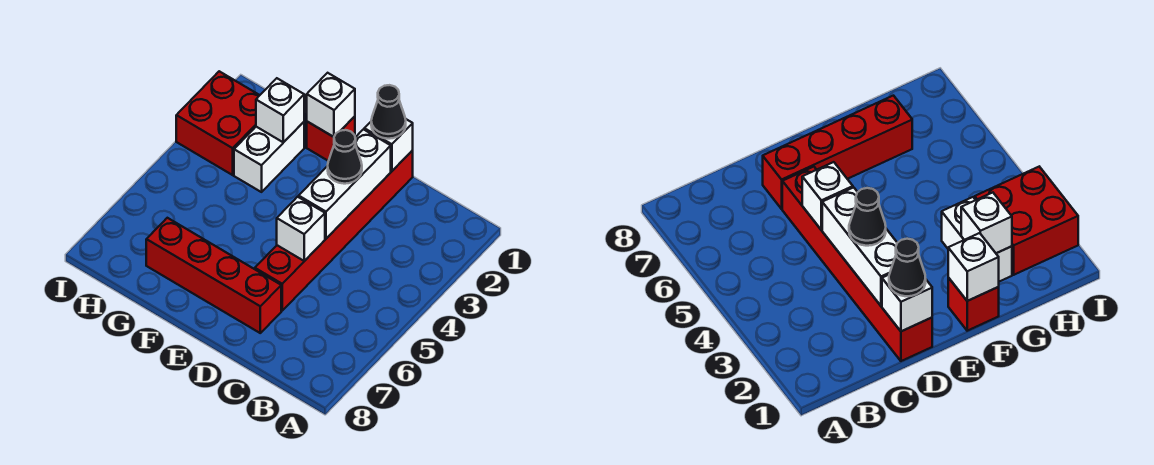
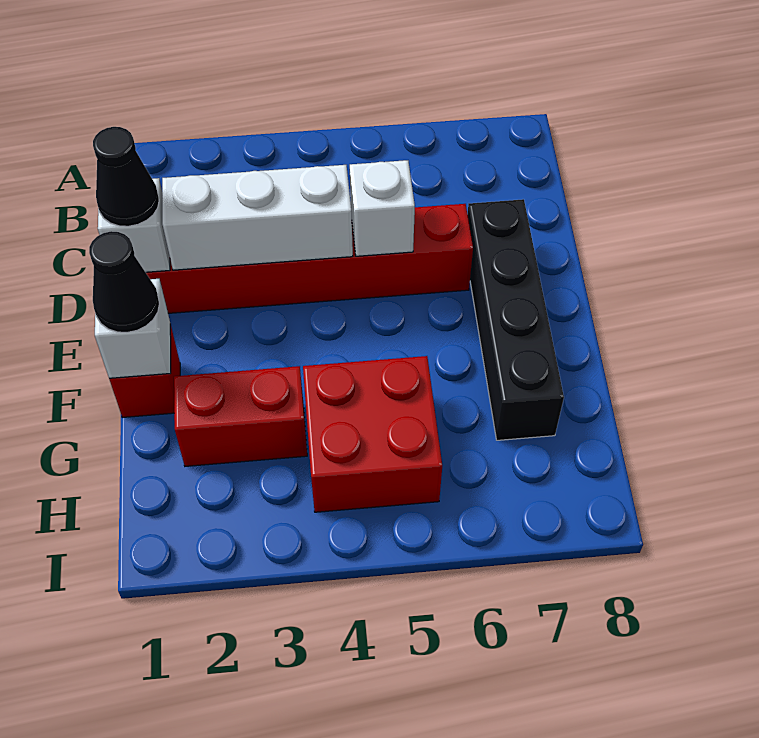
black 1x1 cone [328,130,362,184] -> black 1x1 cone moved to [89,231,159,332]
red 1x4 brick [146,218,281,333] -> black 1x4 brick [468,199,564,440]
white 1x2 brick [234,122,304,192] -> red 1x2 brick [174,366,307,466]
white 1x1 brick [256,78,304,143] -> none
red 2x2 brick [176,71,260,175] -> red 2x2 brick moved to [303,356,442,512]

